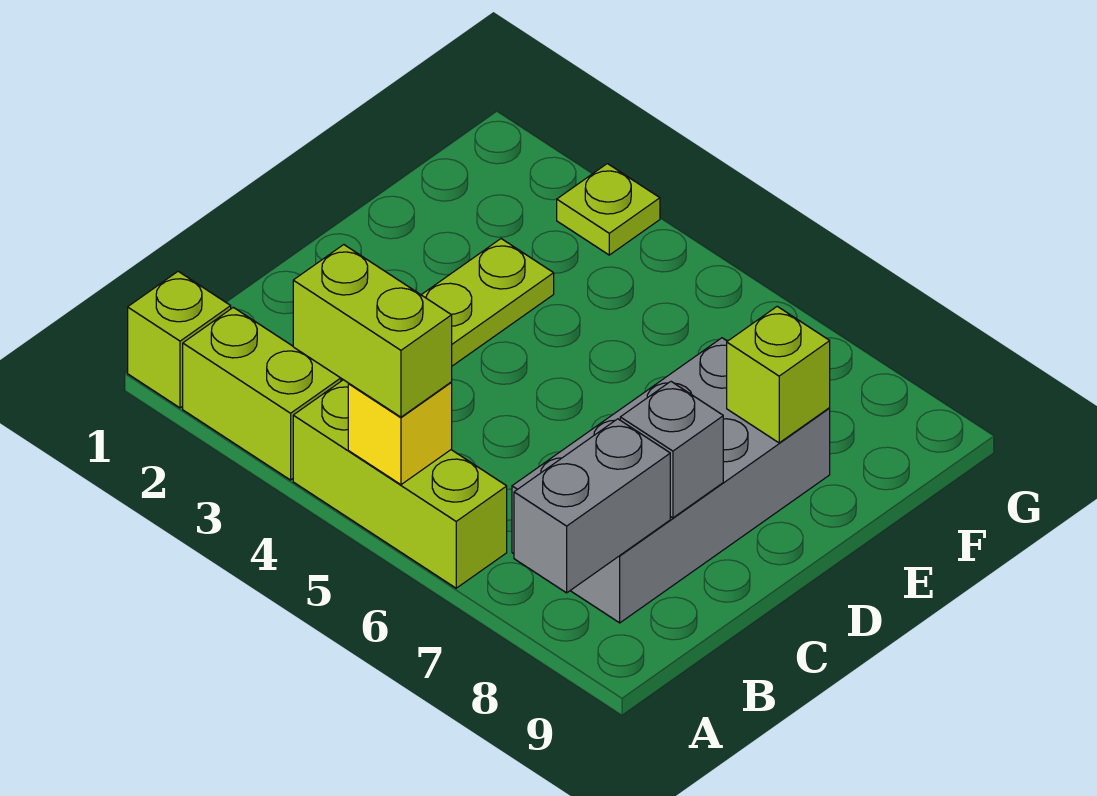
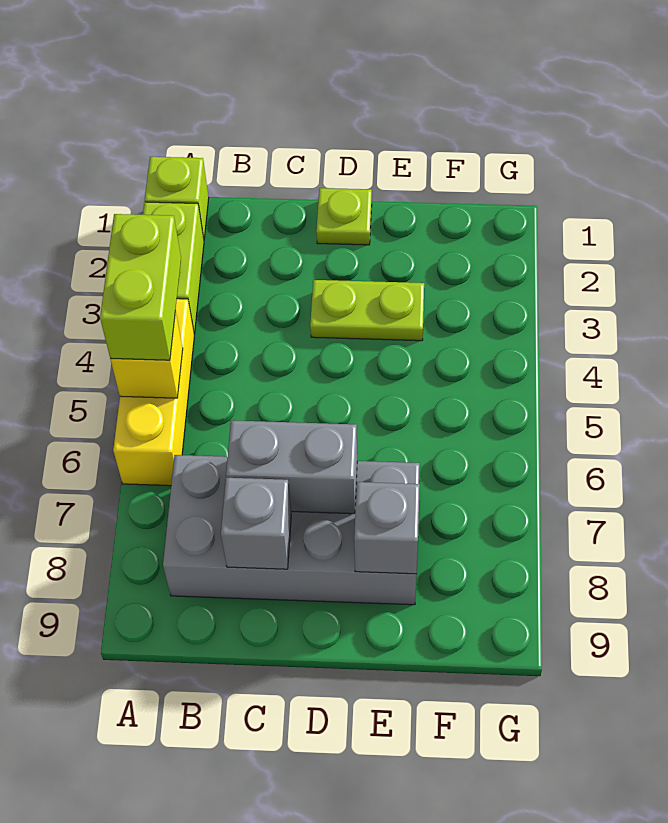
lime 1x3 brick [293,380,507,588] -> yellow 1x3 brick [113,299,194,486]
grey 1x2 brick [514,419,670,593] -> grey 1x2 brick moved to [226,420,357,514]
lime 1x1 brick [727,306,830,443] -> grey 1x1 brick [354,482,420,574]
lime 1x1 plate [557,164,660,255] -> lime 1x1 plate moved to [316,188,372,245]

